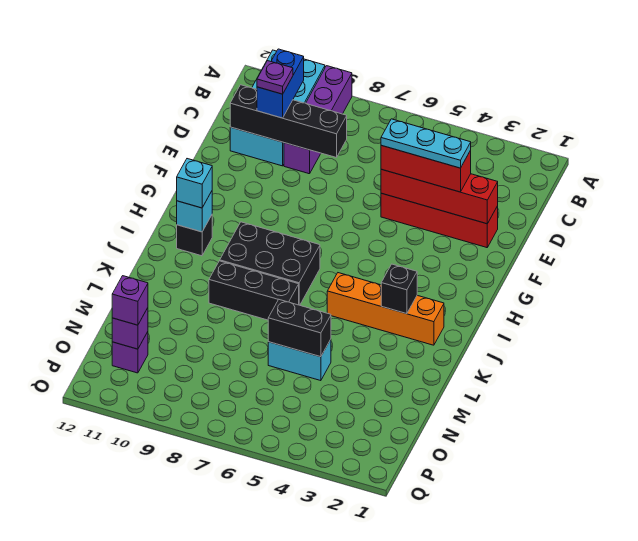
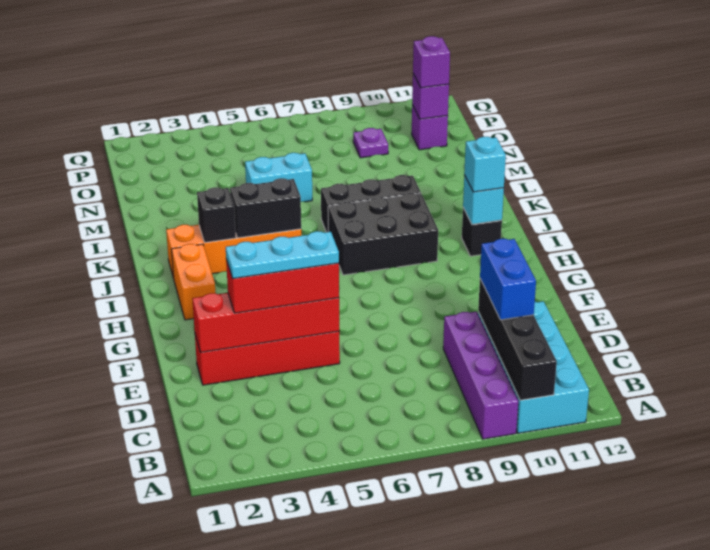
black 1x4 brick [230,85,347,158] -> black 1x4 brick turned to [478,279,557,400]
purple 1x1 plate [257,61,293,94] -> purple 1x1 plate moved to [353,128,388,158]
none -> orange 1x2 brick [172,244,215,320]
black 1x2 brick [268,299,331,357] -> black 1x2 brick moved to [230,178,301,238]

